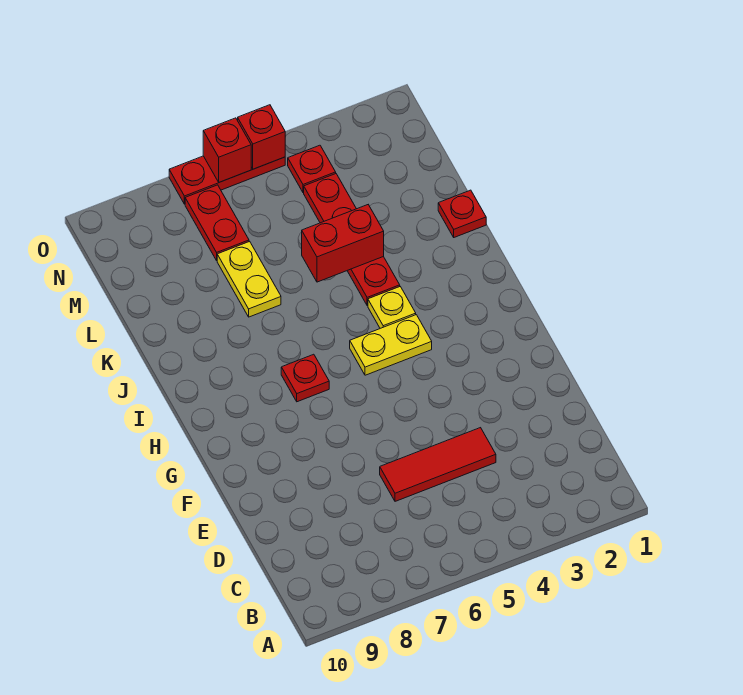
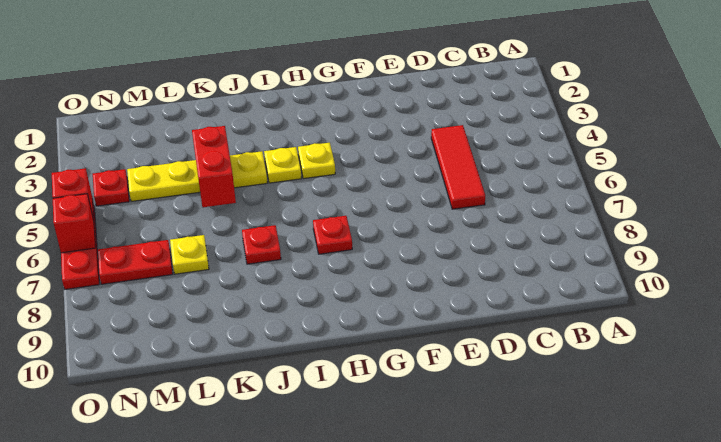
yellow 1x2 plate [350,315,432,375] -> yellow 1x1 plate [298,143,335,179]
red 1x4 plate [304,174,400,306] -> yellow 1x4 plate [127,151,267,201]
red 1x1 plate [438,190,486,237] -> red 1x1 plate moved to [242,225,281,264]
yellow 1x2 plate [217,241,281,317] -> yellow 1x1 plate [170,235,209,274]

